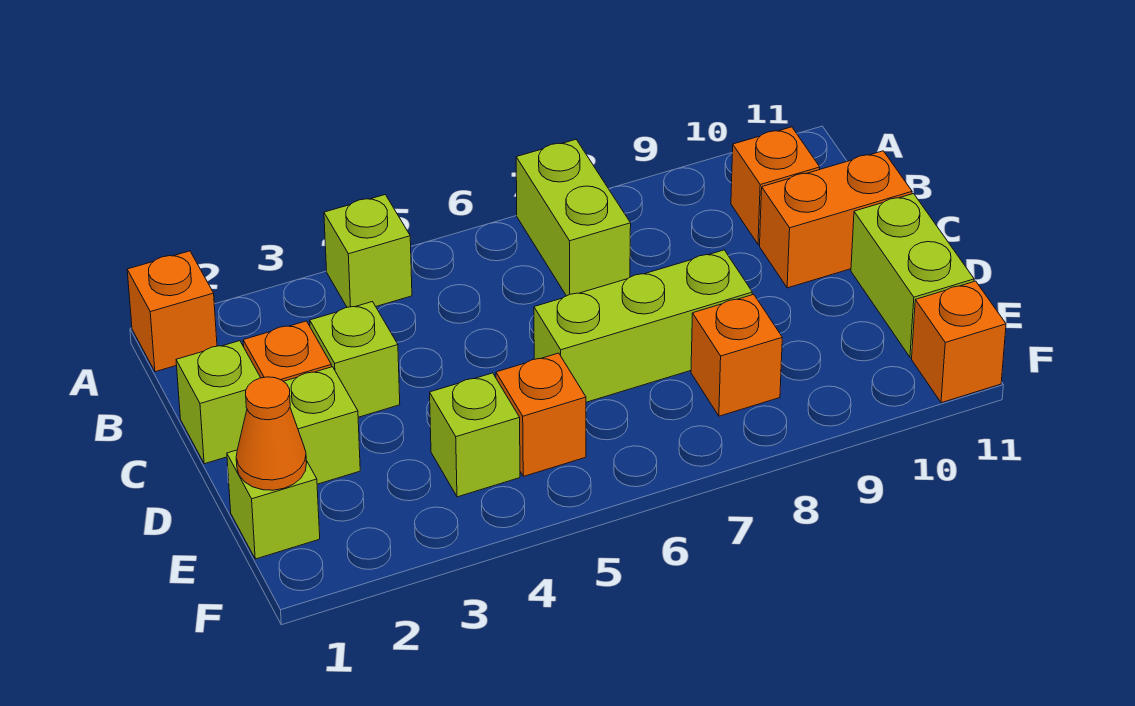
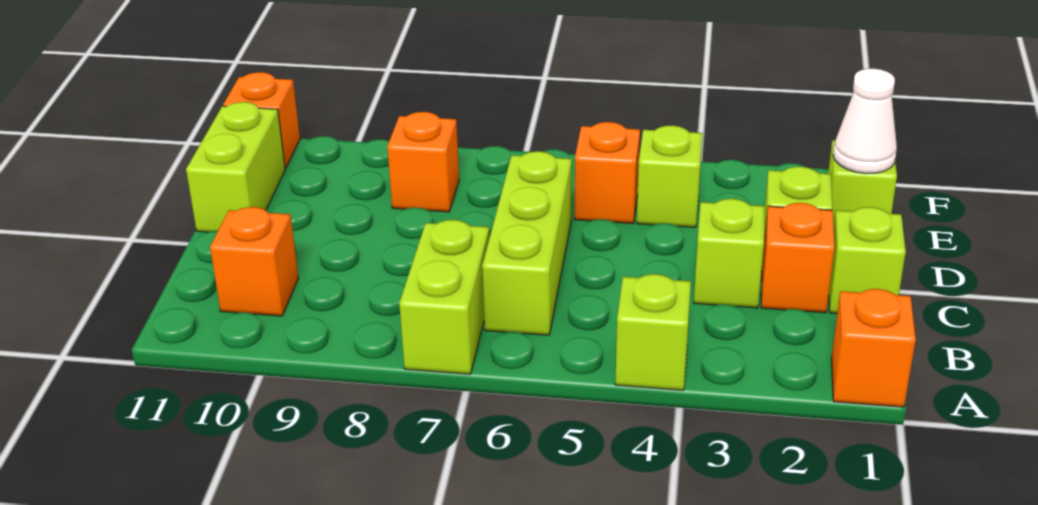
orange 1x2 brick [760,151,912,288] -> none
lime 1x3 brick [534,250,752,402] -> lime 1x3 brick turned to [482,151,572,335]
orange 1x1 cone [236,377,307,490] -> white 1x1 cone [833,69,897,174]

